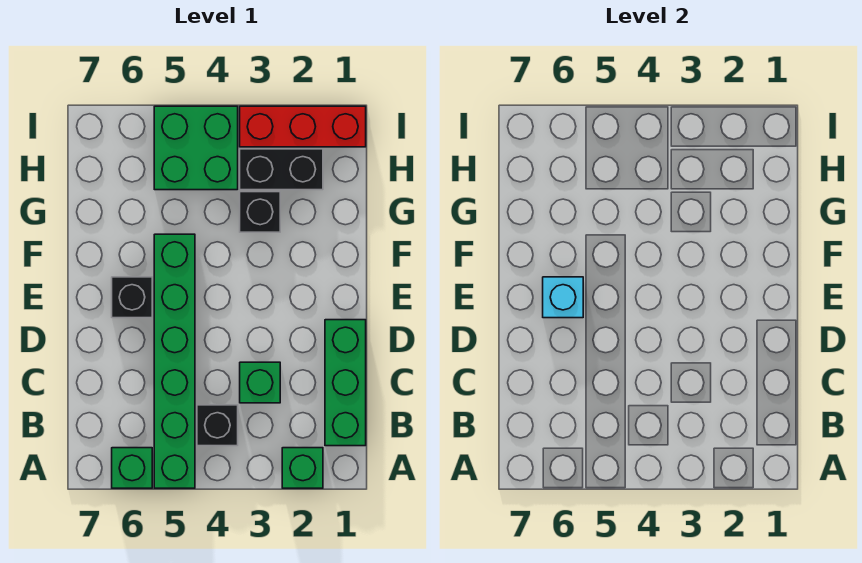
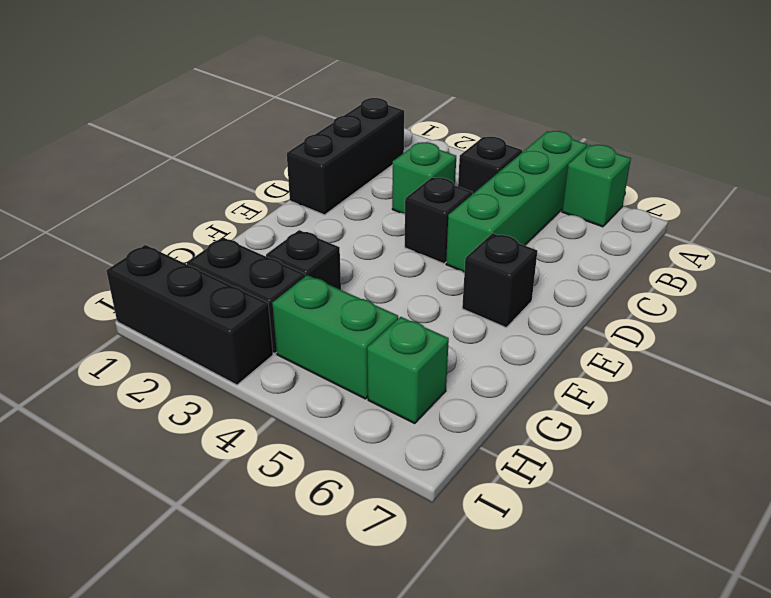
green 1x1 brick [282,448,323,488] -> green 1x1 brick moved to [367,317,449,423]
green 1x6 brick [154,234,195,488] -> green 1x4 brick [446,131,587,272]
green 1x3 brick [325,320,366,446] -> black 1x3 brick [287,98,404,215]
none -> black 1x1 brick [405,177,472,264]
cyan 1x1 brick [543,277,583,318] -> none
green 2x2 brick [154,106,238,190] -> green 1x2 brick [272,275,398,399]
red 1x3 brick [240,106,366,147] -> black 1x3 brick [106,245,273,385]

